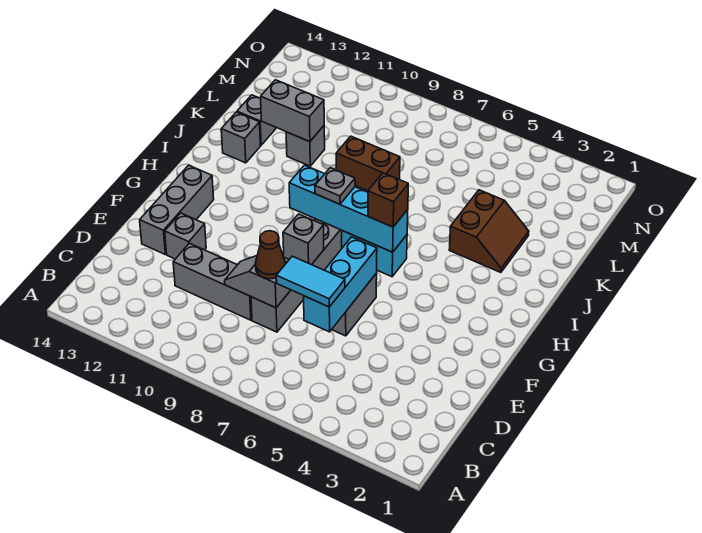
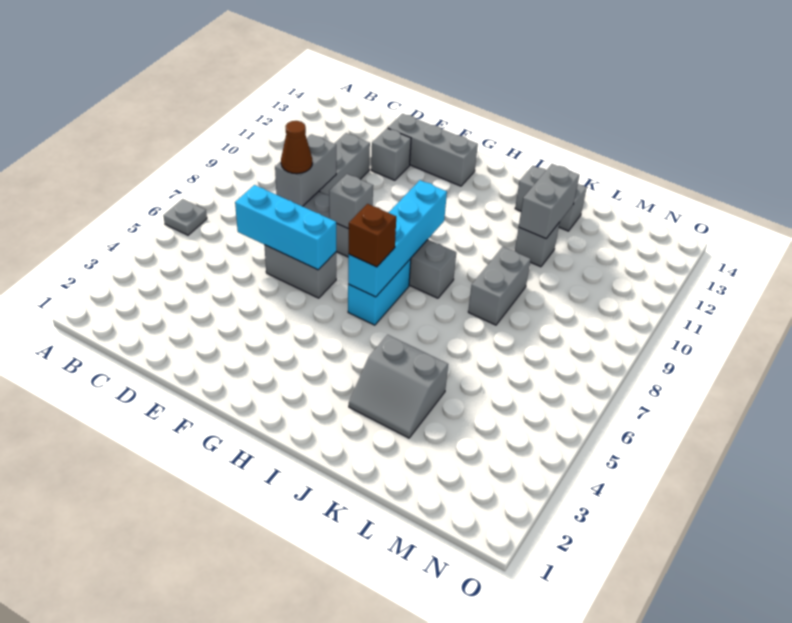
cyan 1x2 tile [276,256,345,307] -> none
grey 1x2 slope [225,256,290,308] -> grey 1x2 brick [275,134,336,206]
grey 1x1 plate [315,168,355,204] -> grey 1x1 plate moved to [163,199,207,235]
brown 2x2 slope [449,190,529,273] -> grey 2x2 slope [349,335,448,438]
brown 1x2 brick [336,136,400,191] -> grey 1x2 brick [468,247,531,325]

